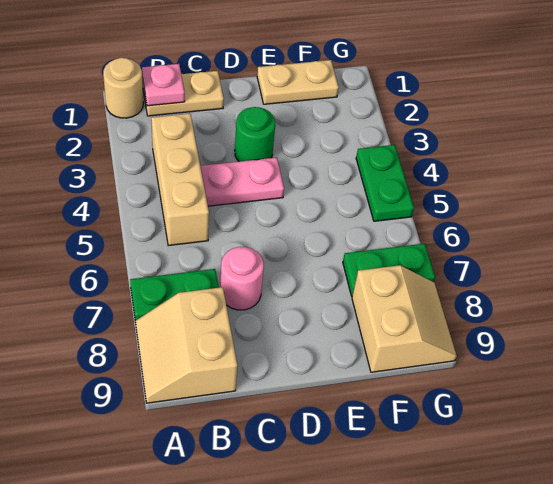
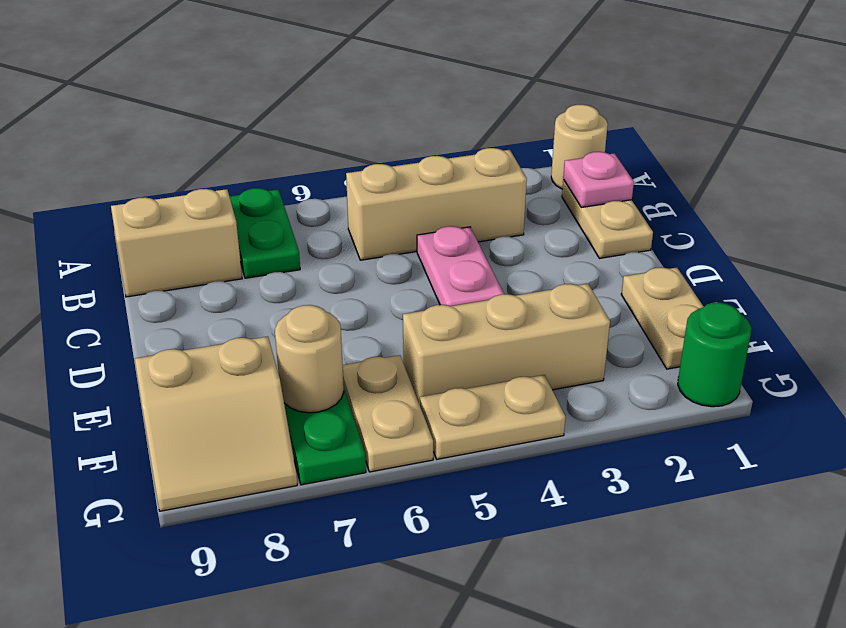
pink 1x1 round brick [220,247,264,310] -> none
green 1x1 round brick [235,107,275,161] -> green 1x1 round brick moved to [678,302,751,407]
none -> tan 1x3 brick [403,284,610,405]
none -> tan 1x2 plate [343,355,433,472]
none -> tan 1x1 round brick [275,305,344,413]
green 1x2 plate [356,145,414,221] -> tan 1x2 plate [420,375,566,459]

